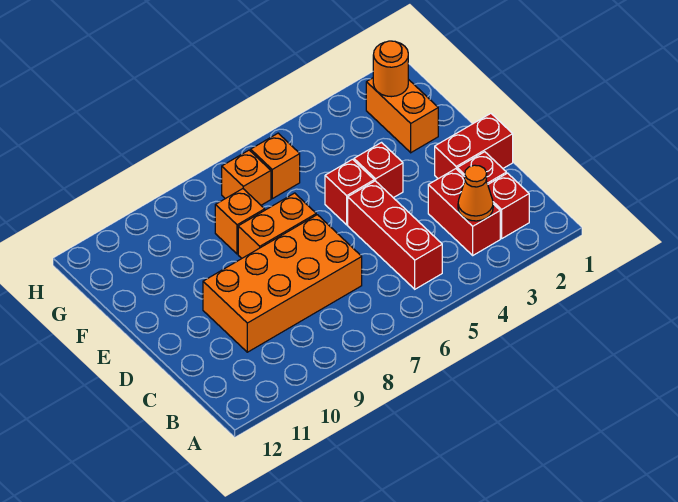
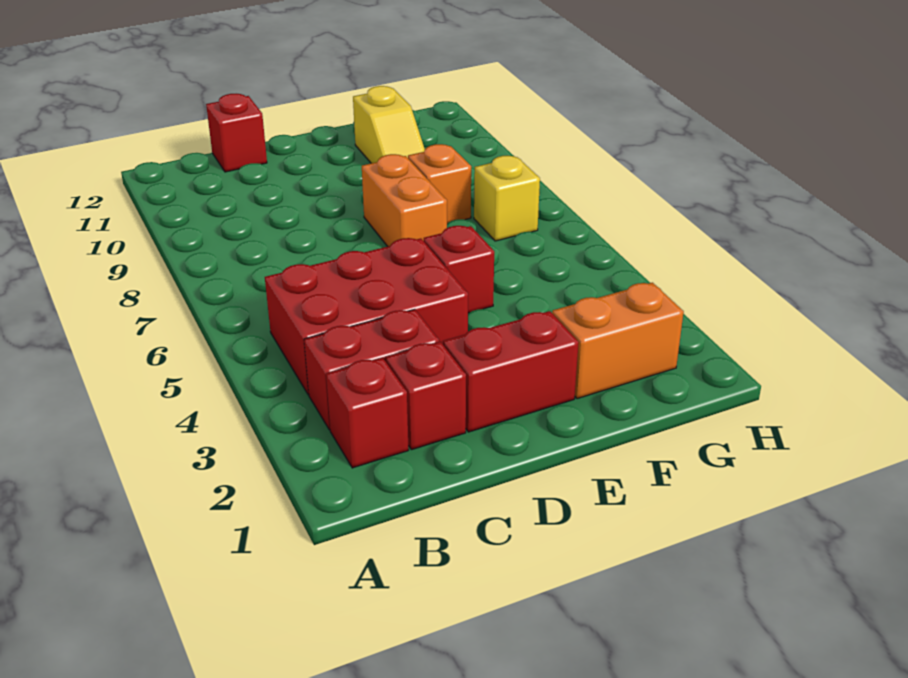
orange 1x1 cone [458,165,493,221] -> none
red 1x3 brick [348,181,442,289] -> red 2x3 brick [265,238,468,395]
orange 2x4 brick [203,215,362,352] -> none
red 1x2 brick [435,114,513,179] -> red 1x2 brick turned to [443,311,579,432]
red 1x1 brick [354,143,403,198] -> red 1x1 brick moved to [206,94,267,172]
none -> yellow 1x2 slope [353,86,425,163]
orange 1x1 round brick [373,41,408,97] -> none
orange 1x1 brick [251,133,300,199] -> none
orange 1x1 brick [222,150,271,205] -> yellow 1x1 brick [474,156,540,241]

